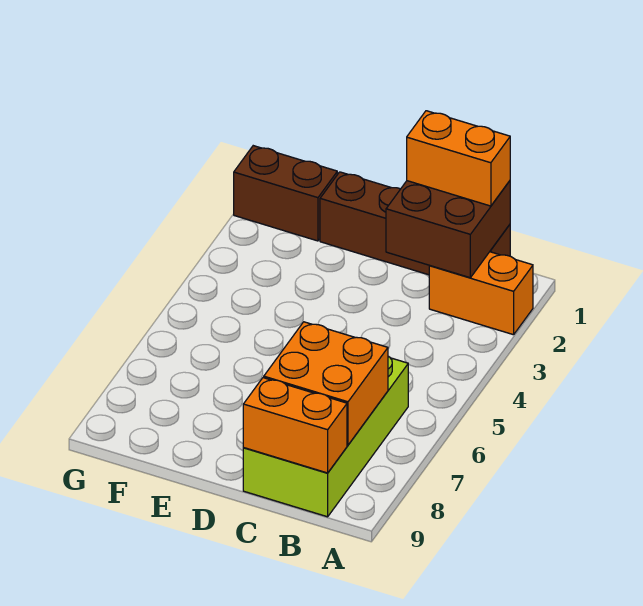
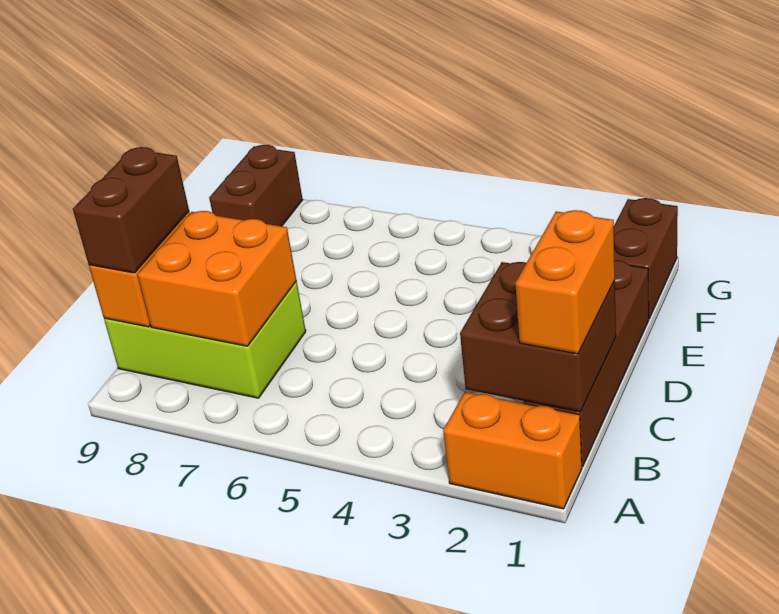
orange 1x2 brick [429,252,533,335] -> orange 1x2 brick turned to [443,392,582,509]
lime 2x4 brick [243,356,408,517] -> lime 2x3 brick [104,281,306,398]
none -> brown 1x2 brick [73,147,189,273]
none -> brown 1x2 brick [209,145,303,226]

